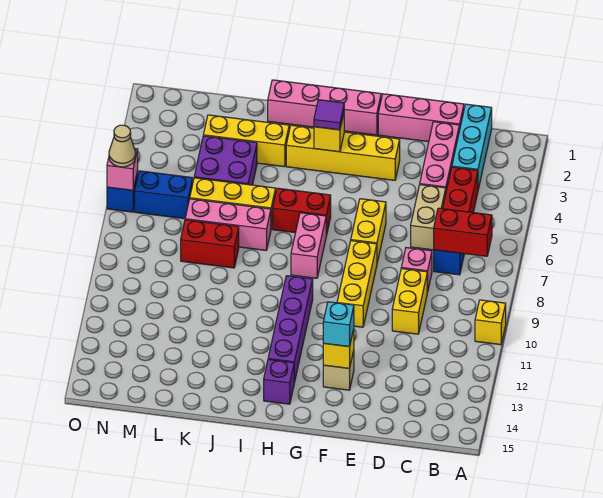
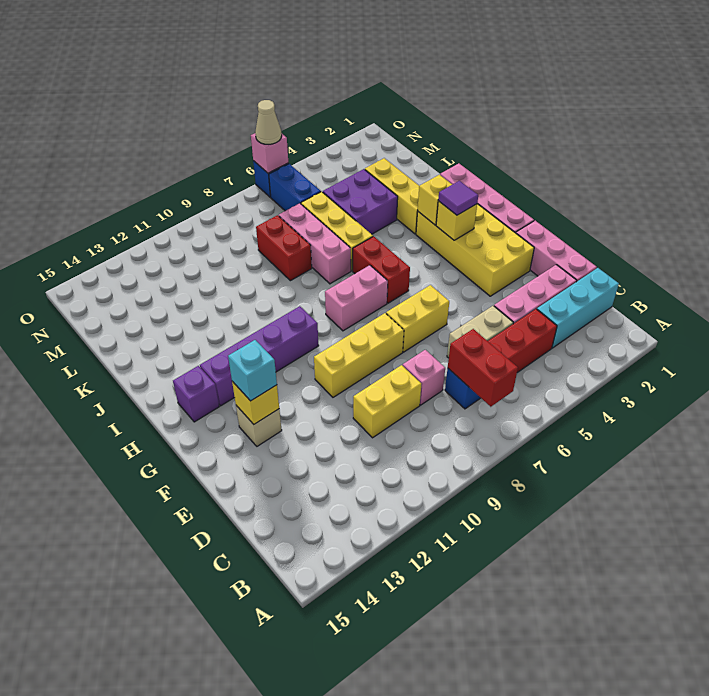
yellow 1x1 brick [475,300,506,345] -> yellow 1x1 brick moved to [418,175,452,225]
yellow 1x4 brick [286,125,400,180] -> yellow 2x4 brick [416,204,534,296]

